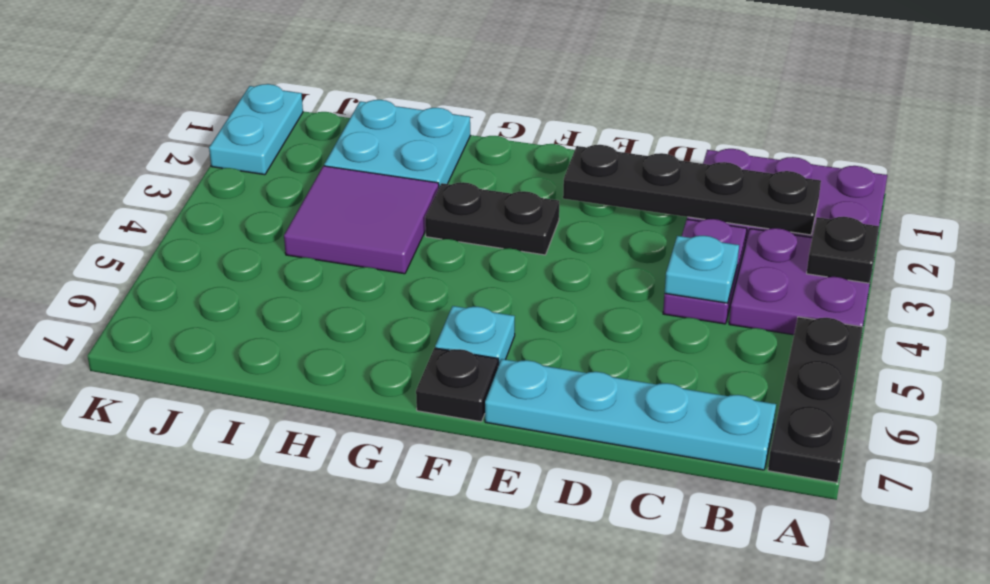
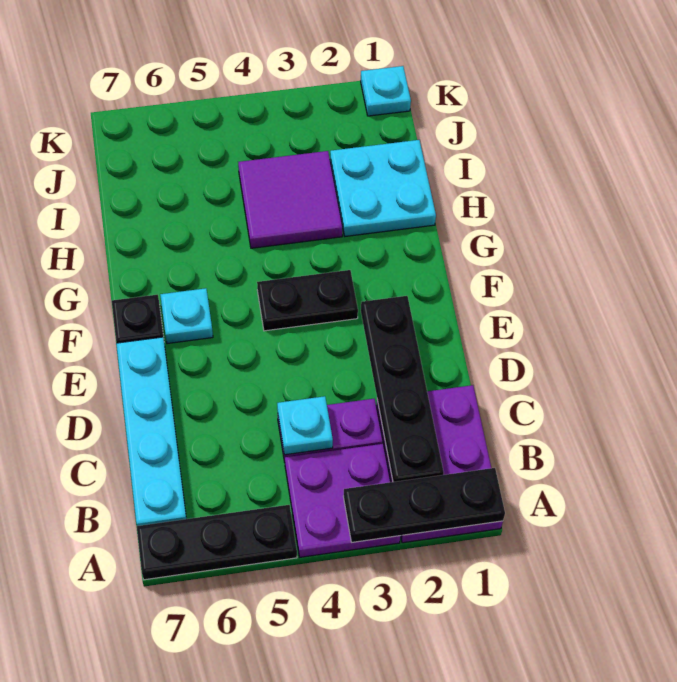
black 1x1 plate [807,217,879,283] -> black 1x3 plate [343,468,505,543]
black 1x2 plate [425,182,559,255] -> black 1x2 plate turned to [257,270,358,331]
cyan 1x2 plate [209,84,303,175] -> cyan 1x1 plate [361,66,411,116]

